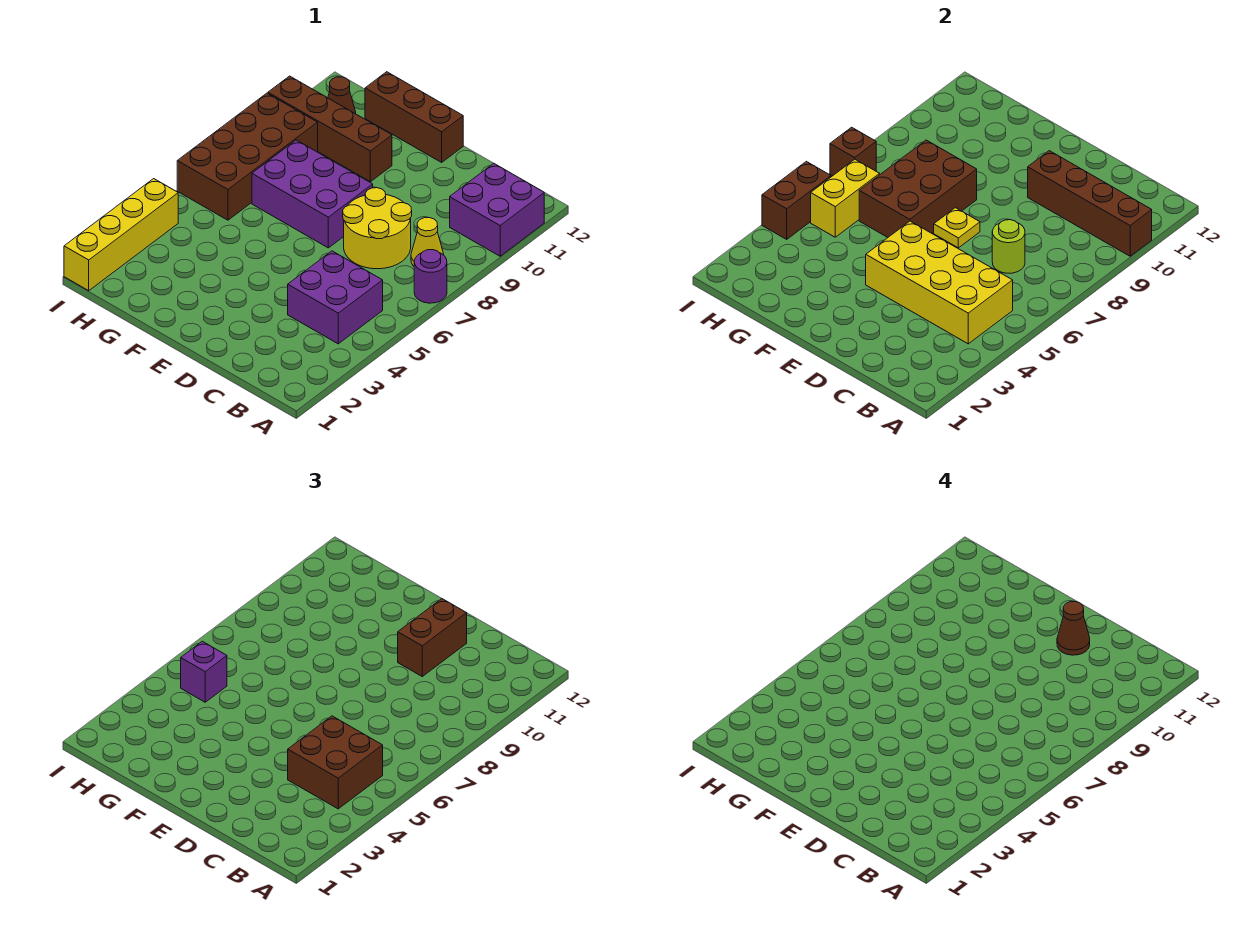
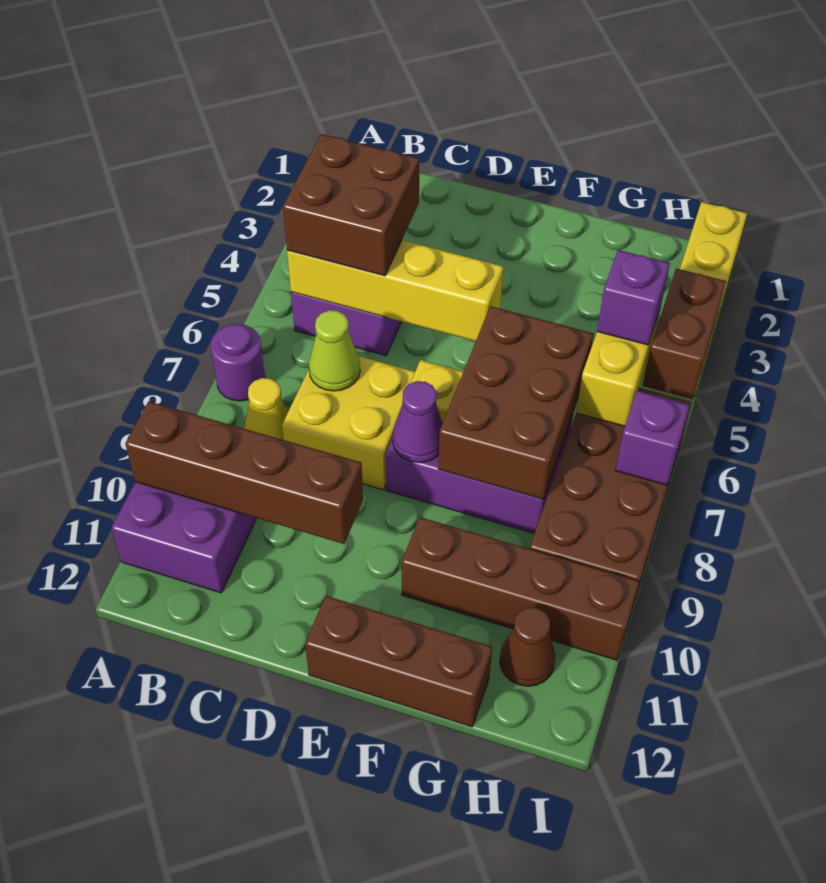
yellow 2x4 brick [866,221,1013,344] -> yellow 1x4 brick [287,240,503,341]
yellow 2x2 round brick [343,188,412,269] -> yellow 2x2 brick [282,356,415,490]
lime 1x1 round brick [992,220,1025,273] -> lime 1x1 cone [309,310,360,391]
brown 1x2 brick [398,599,467,676] -> none
brown 1x1 cone [1057,602,1090,655] -> none
none -> purple 1x1 cone [393,381,443,463]
brown 1x1 brick [830,127,876,176] -> purple 1x1 brick [615,391,690,485]

